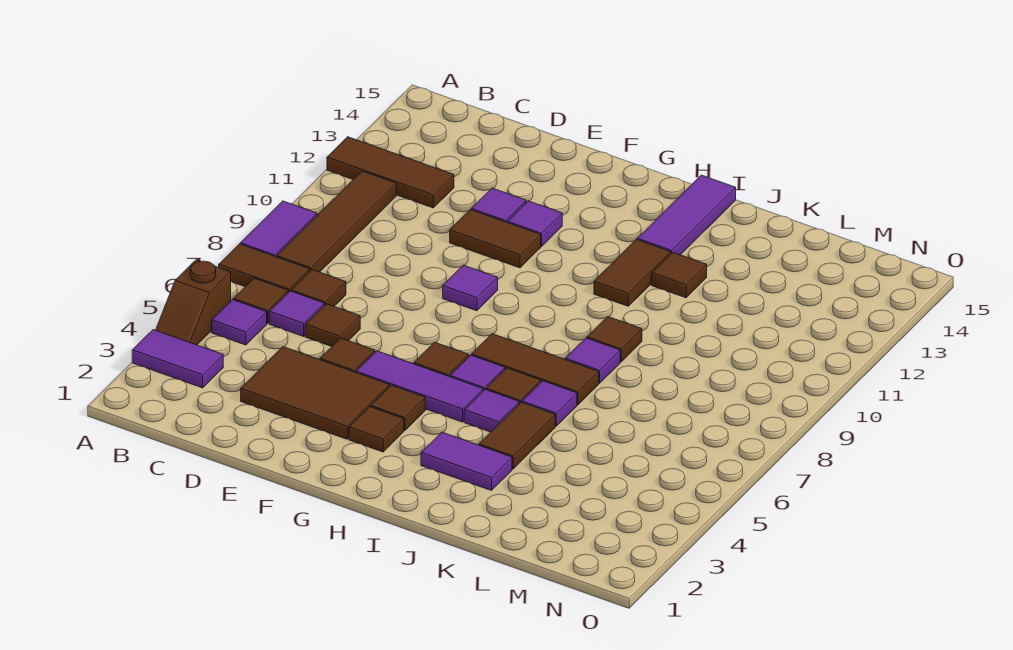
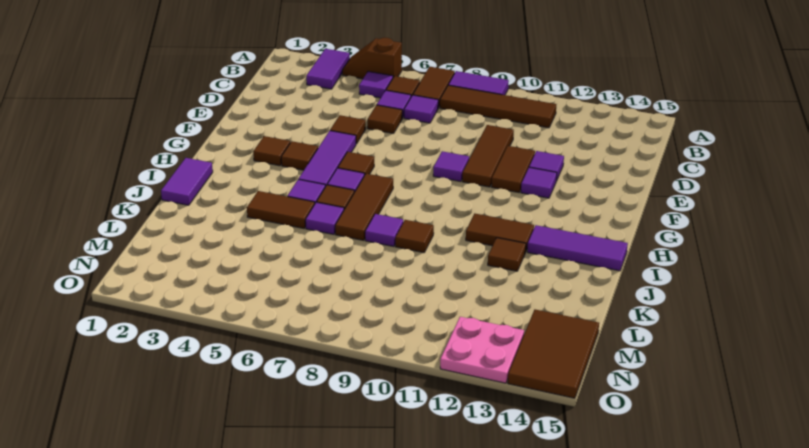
brown 1x3 tile [327,137,454,208] -> brown 1x3 tile moved to [462,125,514,187]
brown 1x1 tile [291,270,346,306] -> purple 1x1 tile [404,95,438,123]
brown 2x3 tile [241,347,389,439] -> brown 2x3 tile moved to [508,310,599,398]
purple 1x2 tile [421,432,512,491] -> purple 1x2 tile moved to [161,158,213,205]
none -> pink 2x2 plate [440,317,524,383]

